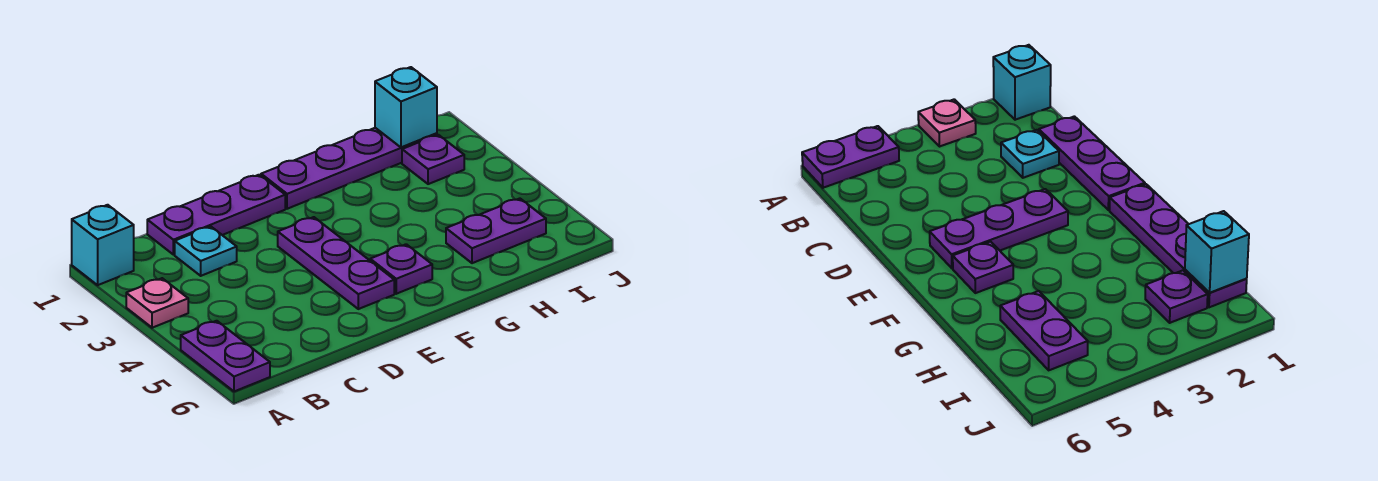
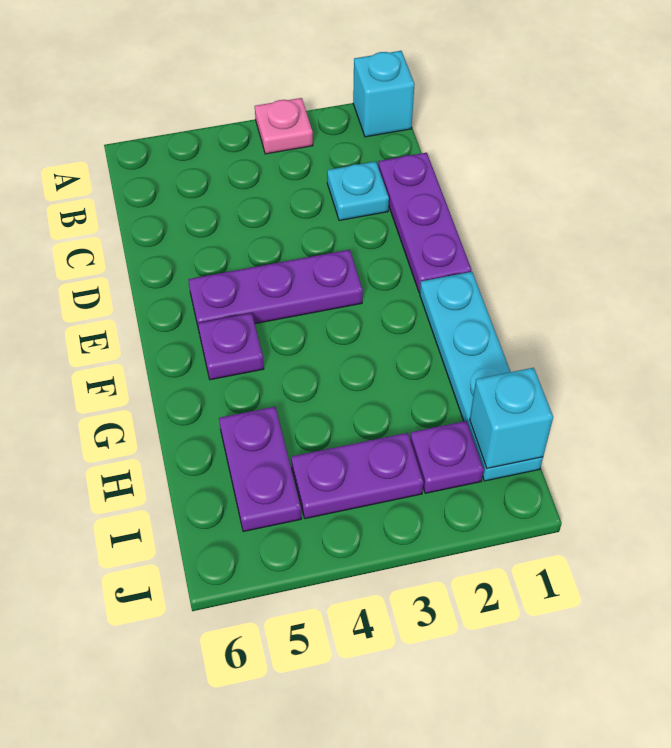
purple 1x2 plate [181,321,270,391] -> purple 1x2 plate moved to [291,433,424,519]
purple 1x4 plate [261,128,437,209] -> cyan 1x4 plate [420,272,543,481]

